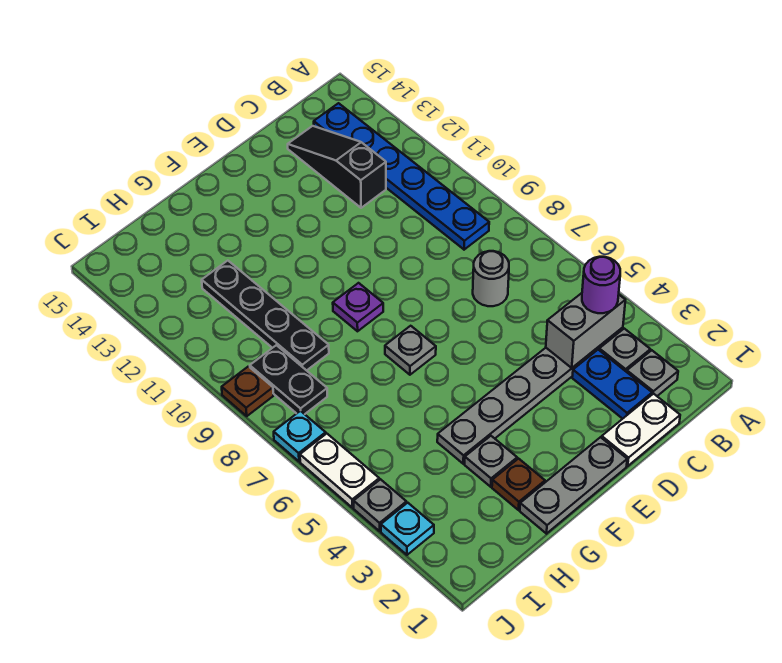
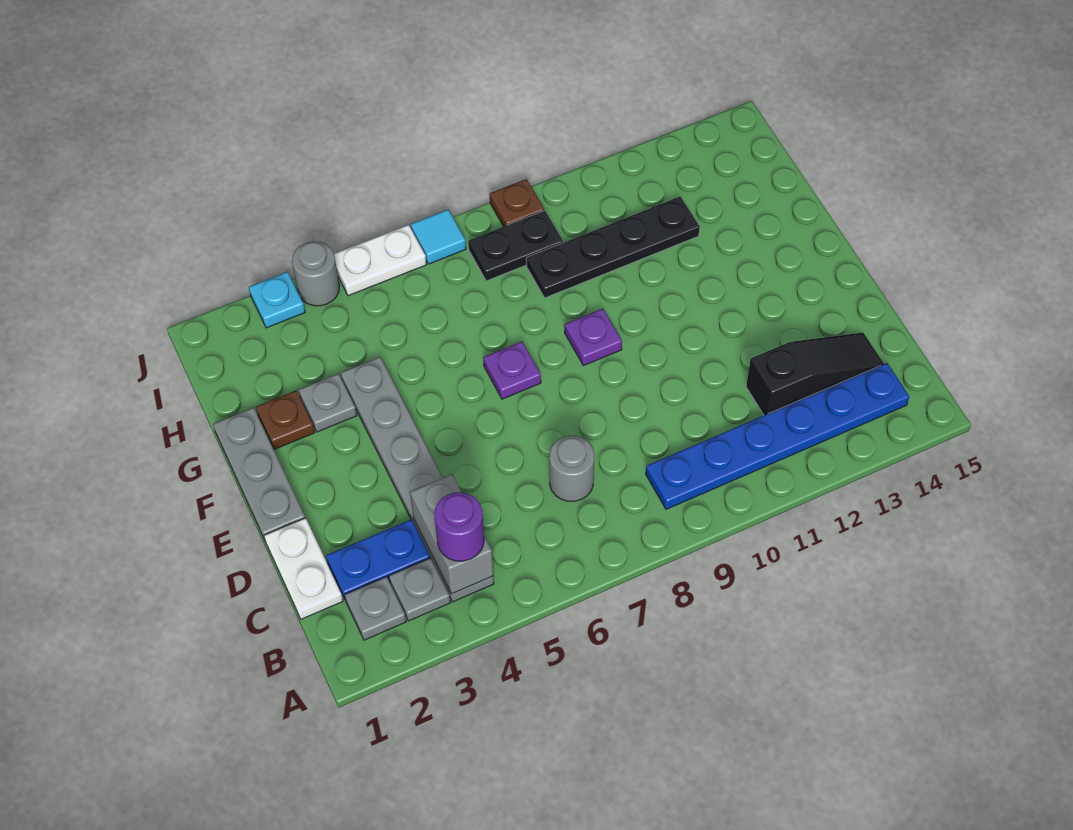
grey 1x1 plate [385,326,436,375] -> purple 1x1 plate [483,342,541,399]
grey 1x1 plate [354,479,406,531] -> grey 1x1 round brick [292,241,340,306]
cyan 1x1 plate [274,411,326,461] -> cyan 1x1 tile [411,210,466,264]

